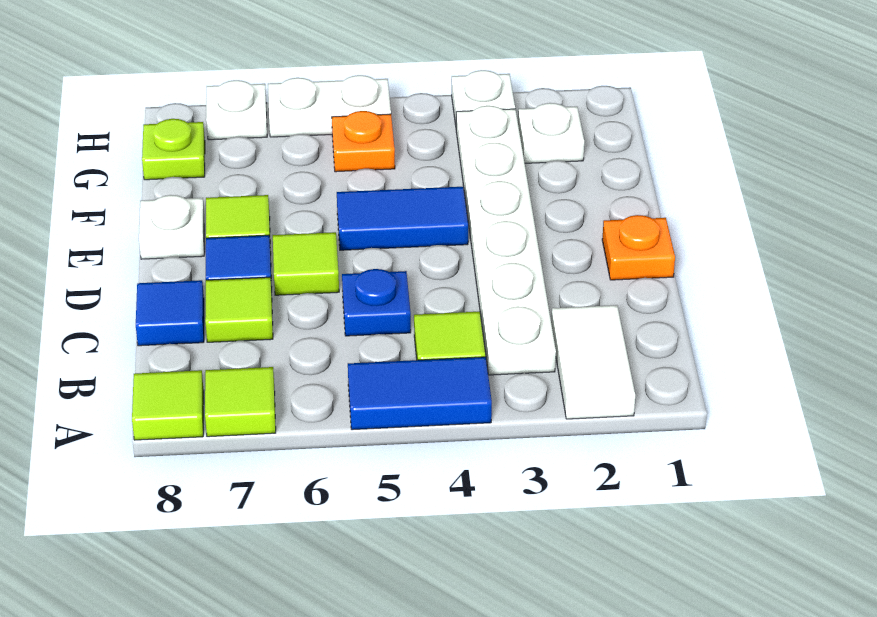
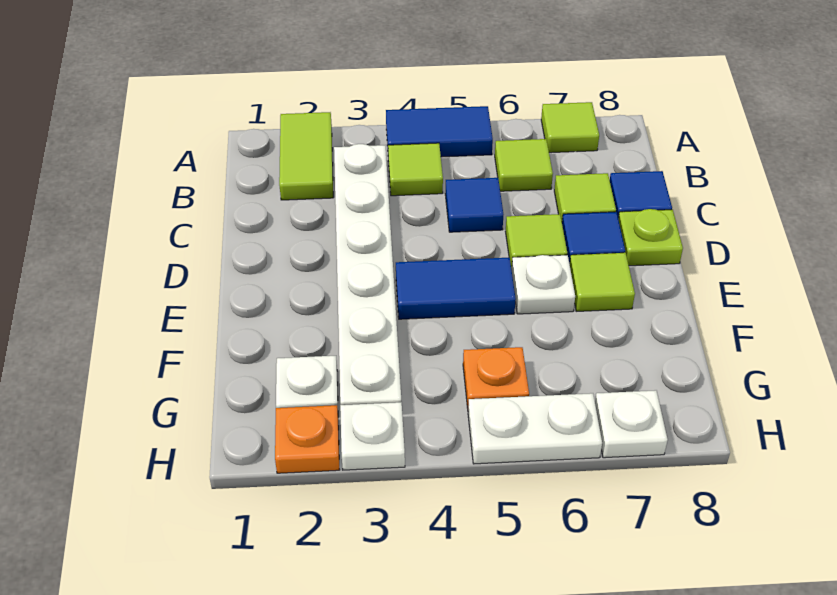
white 1x2 tile [551,305,635,419] -> lime 1x2 tile [279,112,333,200]
lime 1x1 tile [132,370,204,440] -> lime 1x1 tile moved to [495,139,553,191]
blue 1x1 plate [342,269,411,336] -> blue 1x1 tile [445,178,503,232]
orange 1x1 plate [602,215,675,280] -> orange 1x1 plate moved to [275,405,339,473]
white 1x1 plate [139,195,204,259] -> white 1x1 plate moved to [512,255,575,314]
lime 1x1 plate [142,119,205,180] -> lime 1x1 plate moved to [618,209,683,266]

